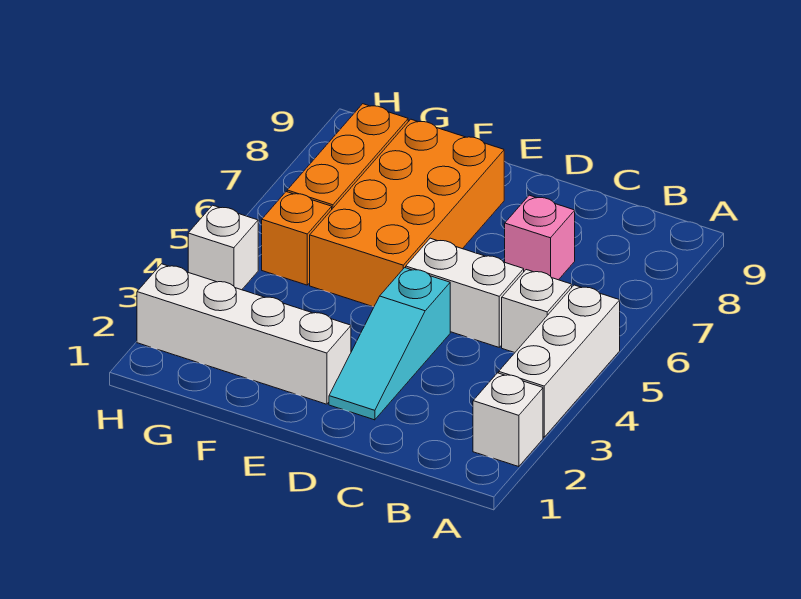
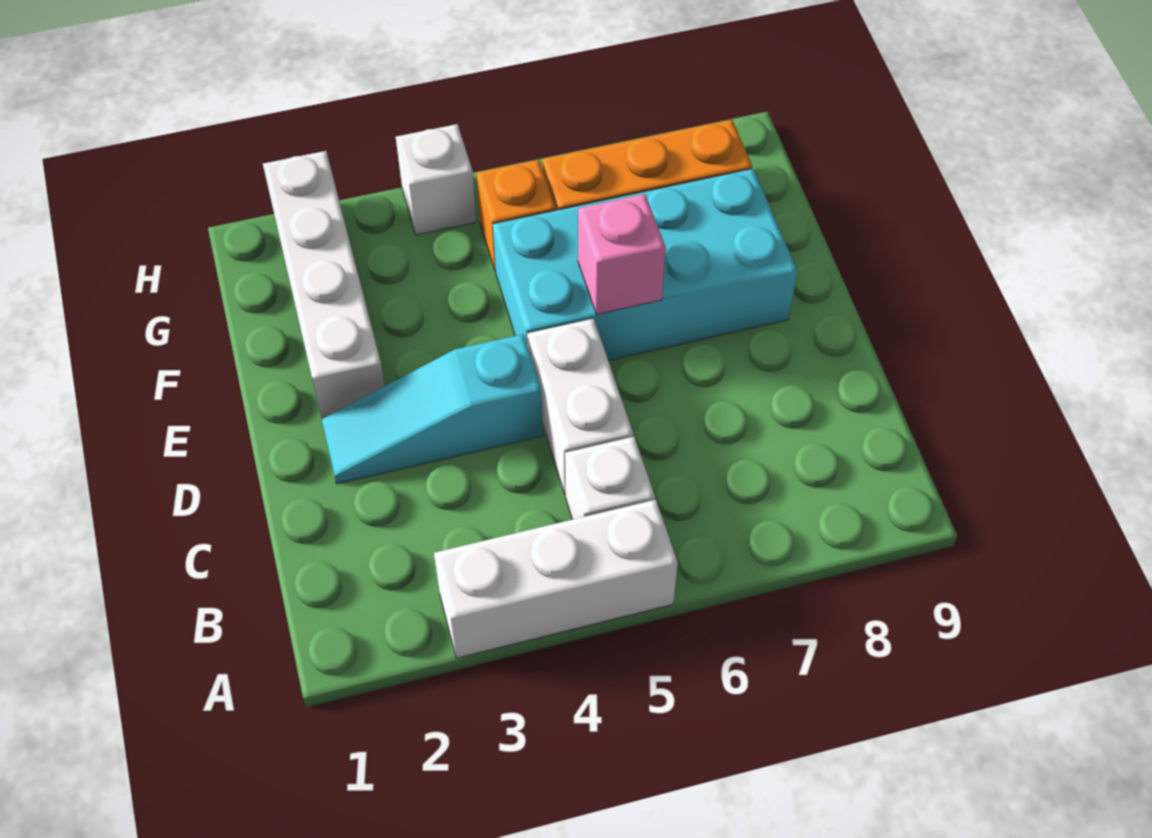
white 1x1 brick [473,373,543,467] -> none
pink 1x1 brick [505,195,575,280] -> pink 1x1 brick moved to [578,194,666,314]
orange 2x4 brick [310,119,504,307] -> cyan 2x4 brick [493,169,797,361]

